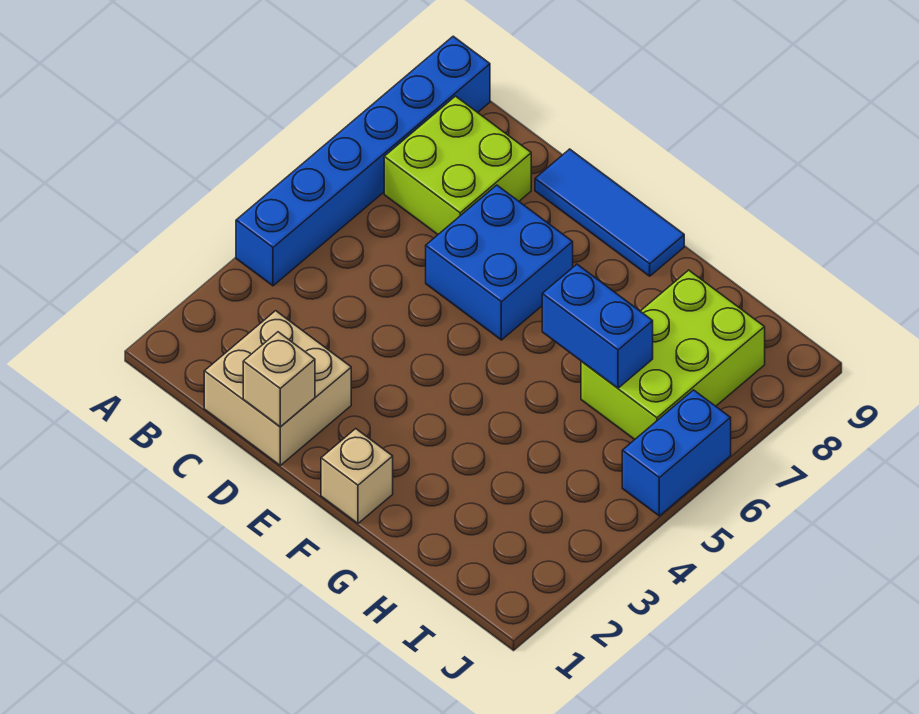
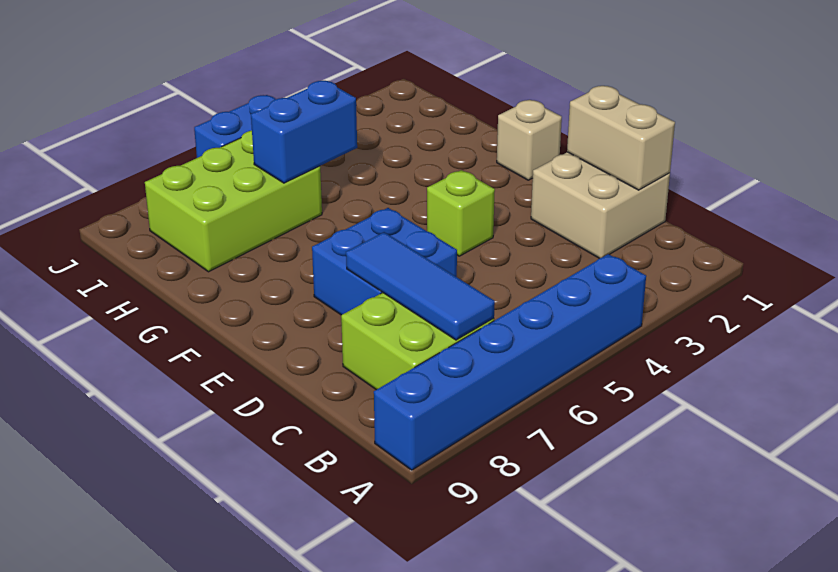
tan 1x1 brick [243,332,315,427] -> tan 1x2 brick [567,86,675,190]
blue 1x3 tile [535,149,684,276] -> blue 1x3 tile moved to [346,232,495,340]
none -> lime 1x1 brick [427,170,495,256]
blue 1x2 brick [542,264,653,388] -> blue 1x2 brick turned to [251,81,357,183]

